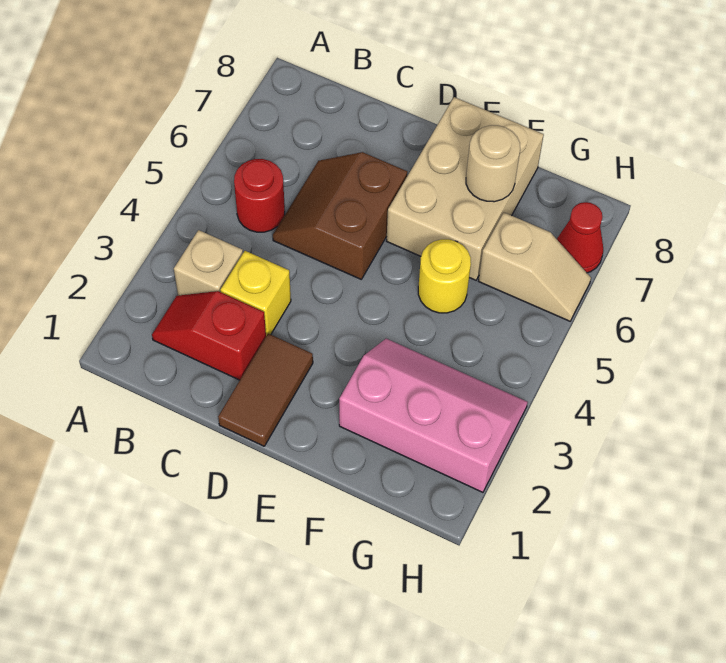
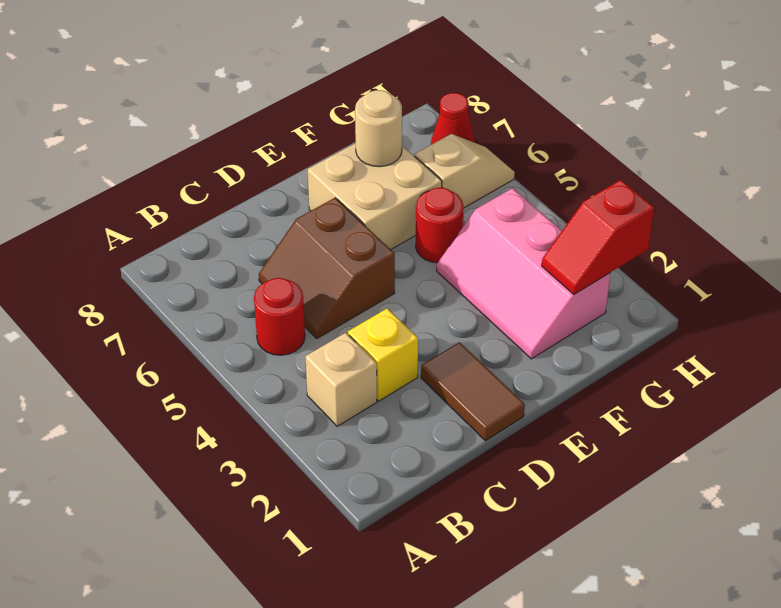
red 1x2 slope [152,291,266,380] -> red 1x2 slope moved to [542,180,654,294]
tan 2x3 brick [387,97,544,280] -> tan 2x2 brick [308,143,442,249]
pink 2x3 slope [339,339,528,492] -> pink 2x3 slope turned to [437,188,610,359]
yellow 1x1 round brick [418,239,471,313] -> red 1x1 round brick [416,188,463,263]

